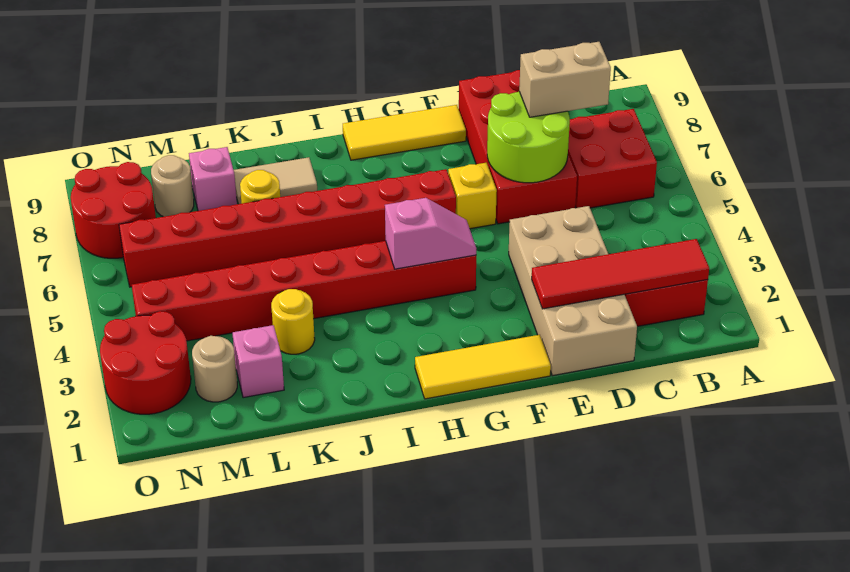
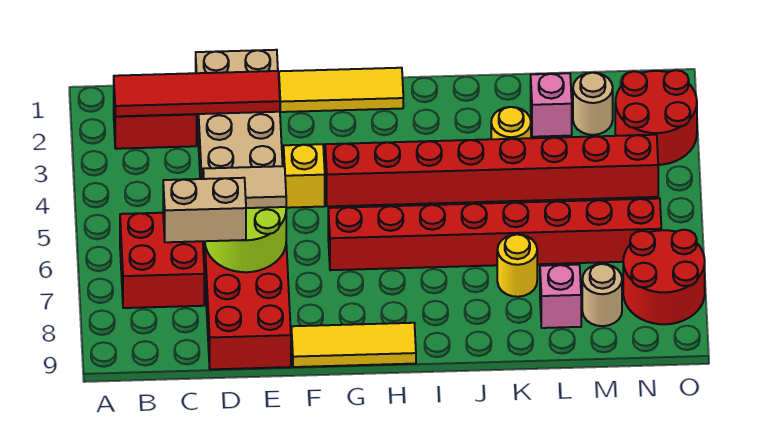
yellow 1x1 brick [448,163,497,229] -> yellow 1x1 brick moved to [284,144,325,208]
pink 1x2 slope [385,198,476,269] -> none
tan 1x2 tile [234,157,317,204] -> tan 1x2 tile moved to [203,166,286,208]

